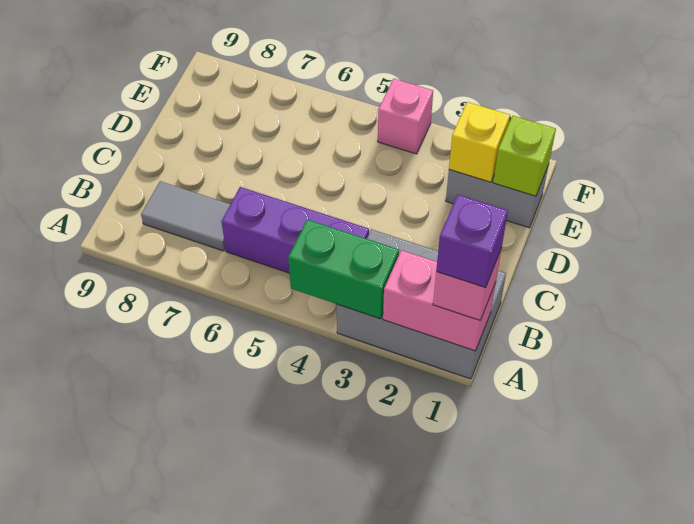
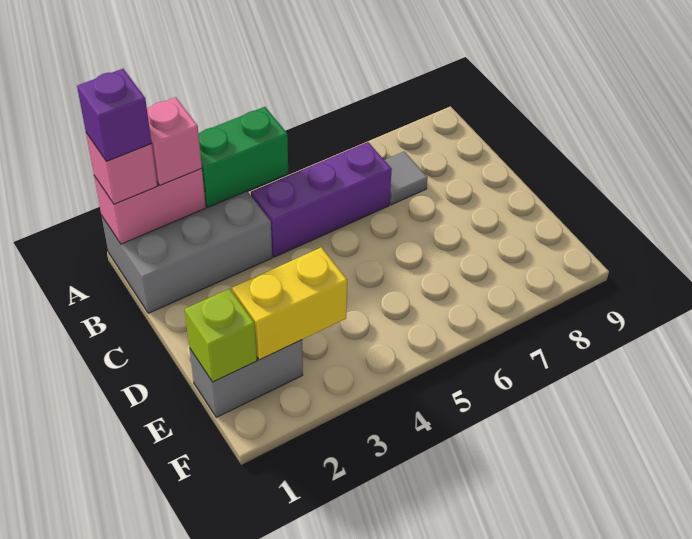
grey 1x2 tile [141,181,230,251] -> grey 1x1 tile [385,152,428,205]
yellow 1x1 brick [449,102,510,182] -> yellow 1x2 brick [232,247,347,360]
pink 1x1 brick [378,79,433,154] -> pink 1x1 brick moved to [147,97,202,185]

